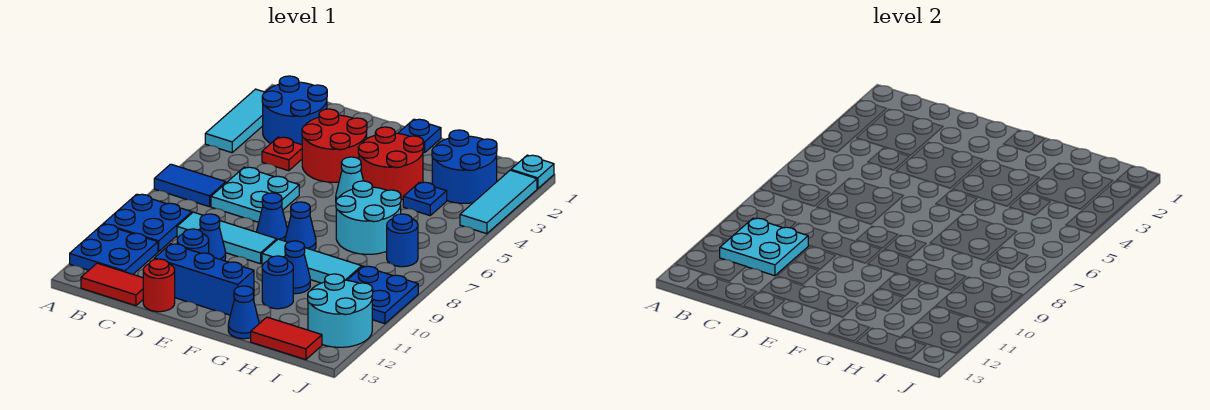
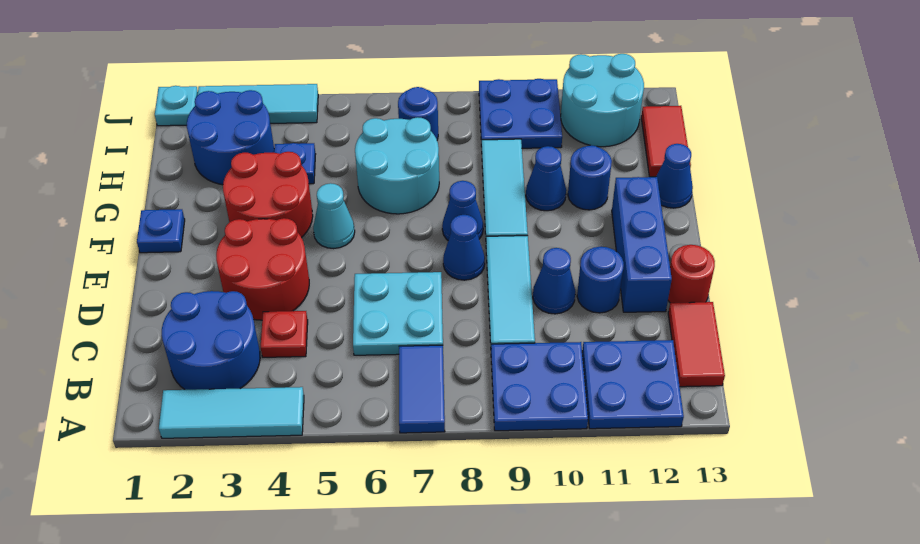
cyan 2x2 plate [720,218,808,276] -> none

